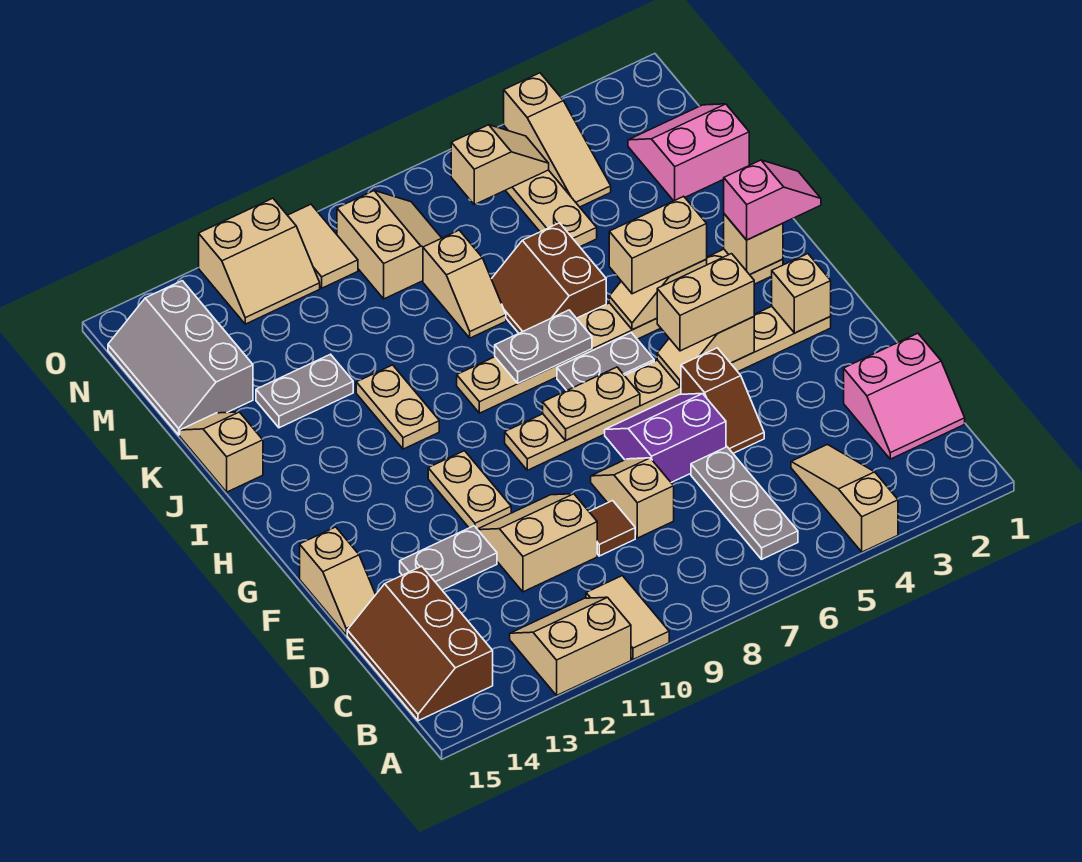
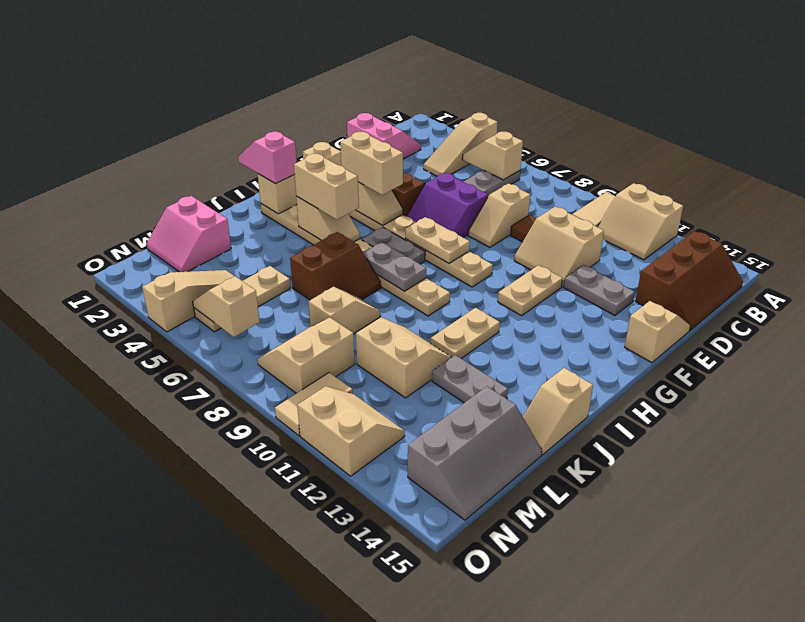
none -> tan 1x2 slope [462,132,523,180]
none -> tan 2x2 slope [356,317,451,398]

